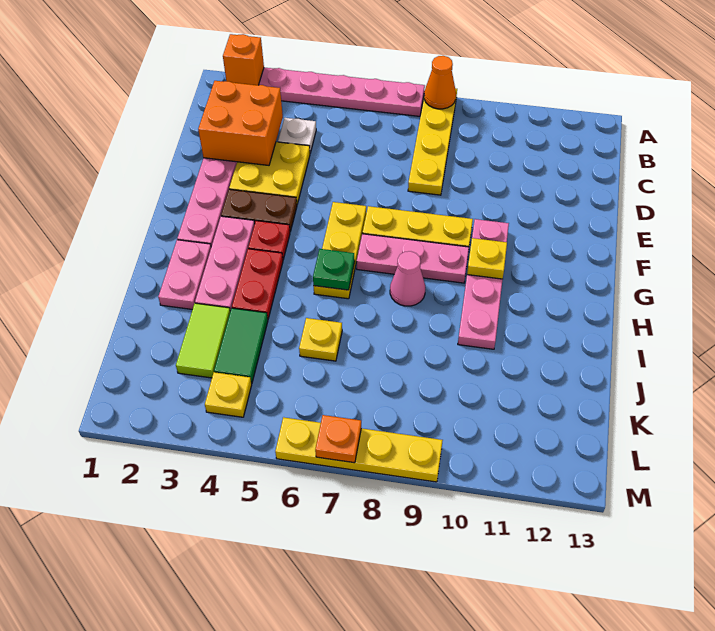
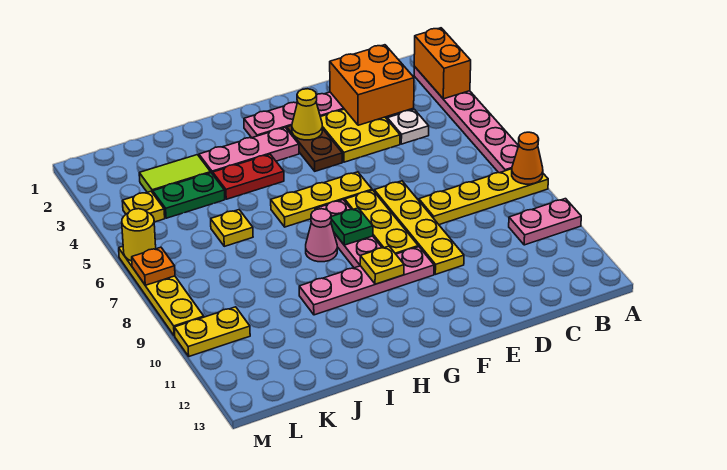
orange 1x1 brick [223,34,264,85] -> orange 1x2 brick [414,28,471,99]
none -> yellow 1x4 plate [374,181,464,274]
none -> yellow 1x1 cone [292,89,322,140]
red 1x1 plate [248,221,290,259] -> none
pink 1x2 plate [158,240,211,309] -> pink 1x2 plate moved to [509,199,581,245]
green 1x1 plate [313,249,355,290] -> green 1x1 plate moved to [331,208,373,245]
green 1x2 tile [214,308,268,383] -> green 1x2 plate [153,173,225,218]
none -> yellow 1x2 plate [174,307,250,356]
none -> yellow 1x1 round brick [122,209,156,261]

